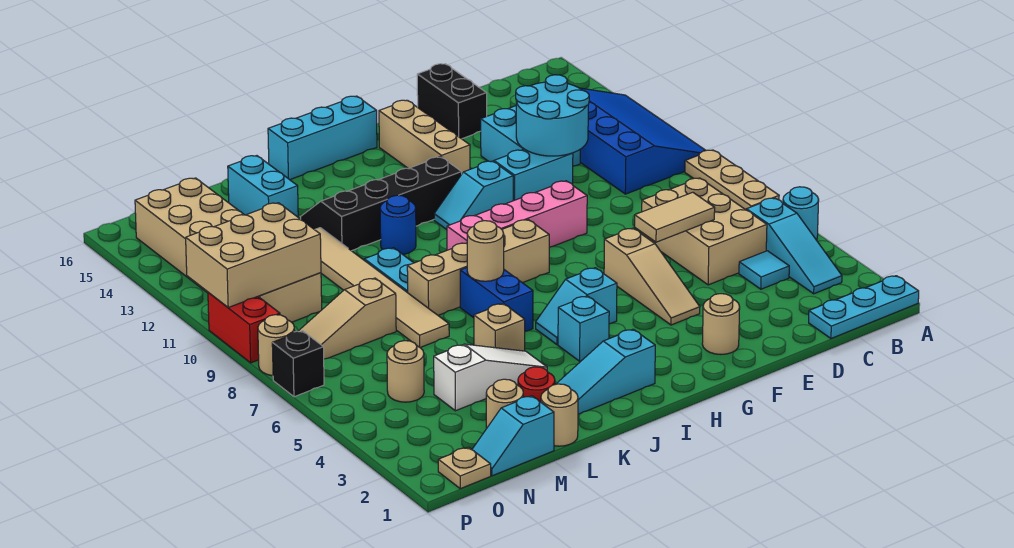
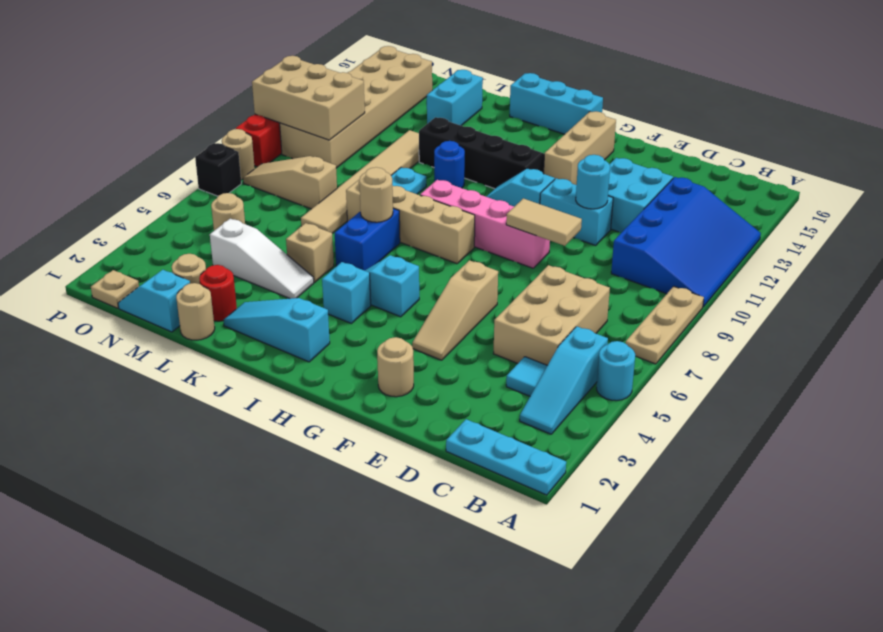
tan 1x2 tile [635,192,715,242] -> tan 1x2 tile moved to [506,198,582,246]
cyan 2x2 round brick [516,75,589,156] -> cyan 1x1 round brick [576,155,610,209]
black 1x2 brick [417,64,487,139] -> none

